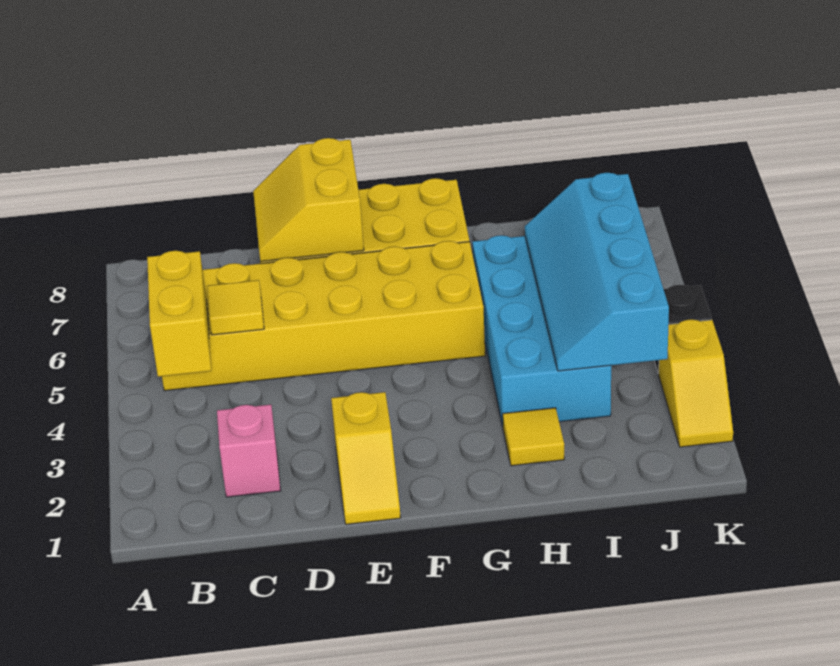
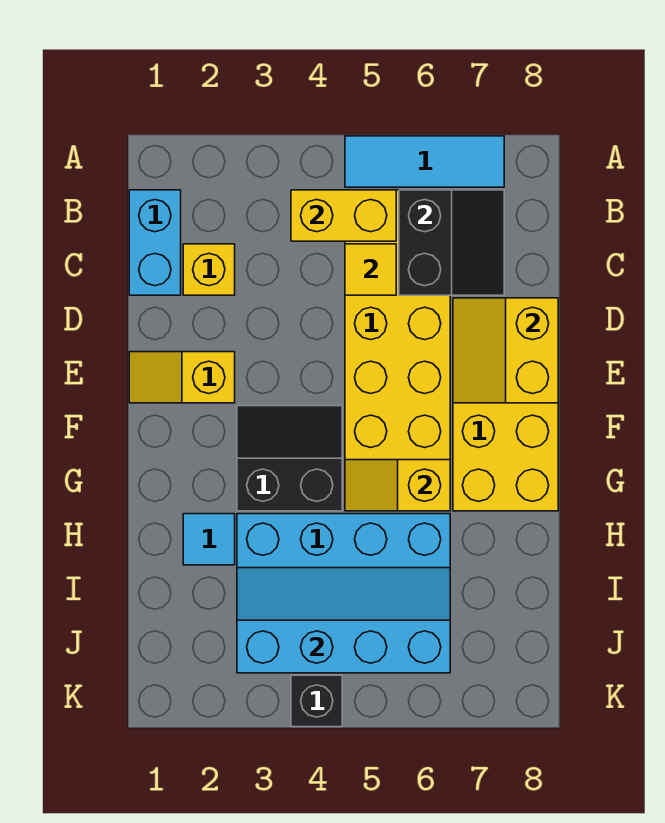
none -> cyan 1x3 tile [345,136,504,187]
none -> cyan 1x2 brick [129,190,181,295]
none -> black 2x2 slope [399,190,504,295]
pink 1x1 brick [217,404,281,497] -> yellow 1x1 brick [183,244,235,295]
yellow 2x2 slope [253,138,364,261] -> yellow 2x2 slope turned to [453,298,558,403]
none -> black 2x2 slope [237,406,342,511]
yellow 1x1 tile [503,408,564,466] -> cyan 1x1 tile [183,514,235,565]
yellow 1x2 slope [659,319,733,447] -> yellow 1x2 slope moved to [345,460,450,511]

